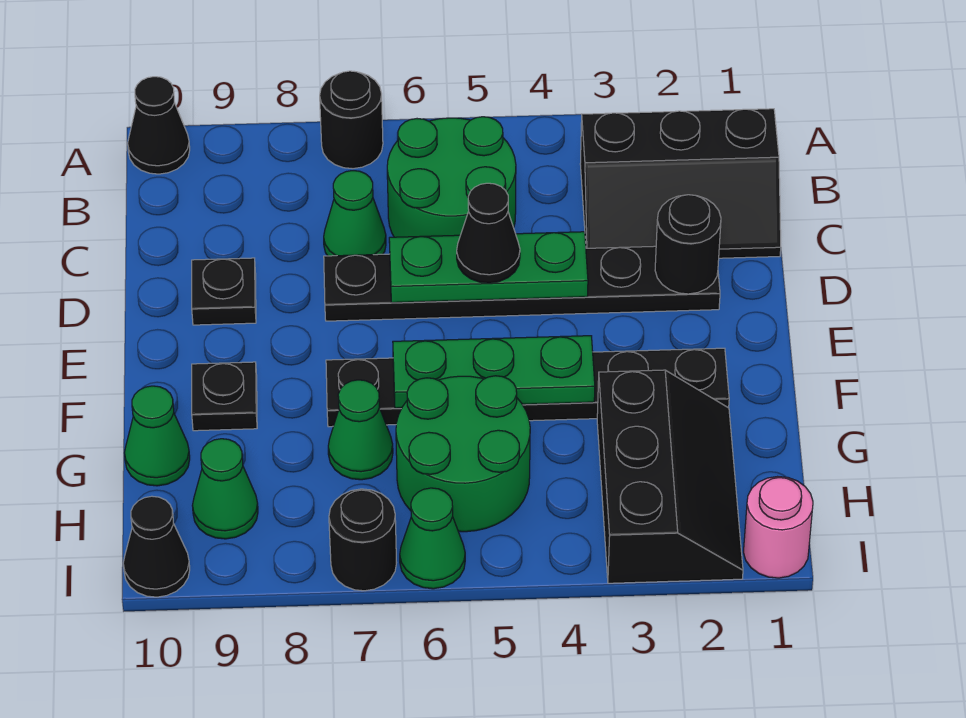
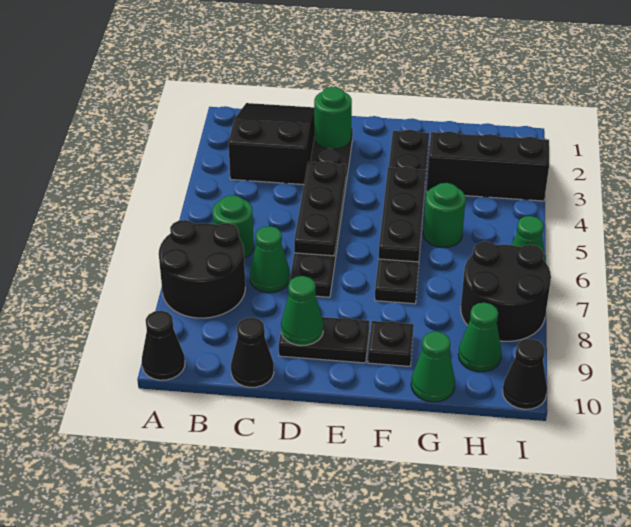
black 1x1 round brick [320,71,383,169] -> black 2x2 round brick [159,220,245,318]
black 2x3 slope [580,109,781,258] -> black 2x3 slope turned to [228,103,314,185]
green 2x2 round brick [387,117,516,237] -> green 1x1 round brick [213,195,254,258]
black 1x1 round brick [655,195,721,294] -> green 1x1 round brick [314,87,352,149]
green 1x3 plate [389,232,588,303] -> black 1x3 plate [294,161,346,256]
black 1x1 cone [457,183,520,283] -> black 1x1 cone moved to [231,318,274,387]
black 1x1 plate [192,258,256,325] -> black 1x2 plate [279,317,370,363]
green 1x3 plate [393,336,595,408] -> black 1x3 plate [379,167,426,262]
green 2x2 round brick [396,376,530,532] -> green 1x1 round brick [423,183,466,248]
green 1x1 cone [328,380,393,480] -> green 1x1 cone moved to [281,276,323,346]
pink 1x1 round brick [743,477,813,578] -> none
black 1x1 round brick [329,489,397,591] -> black 2x2 round brick [461,242,551,341]

